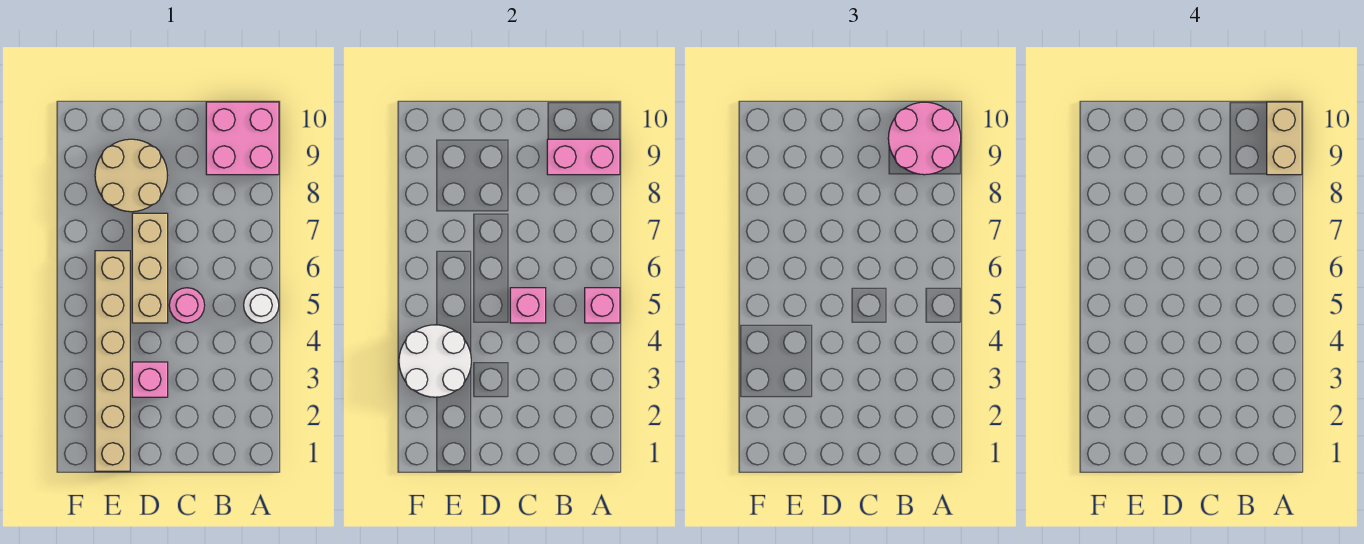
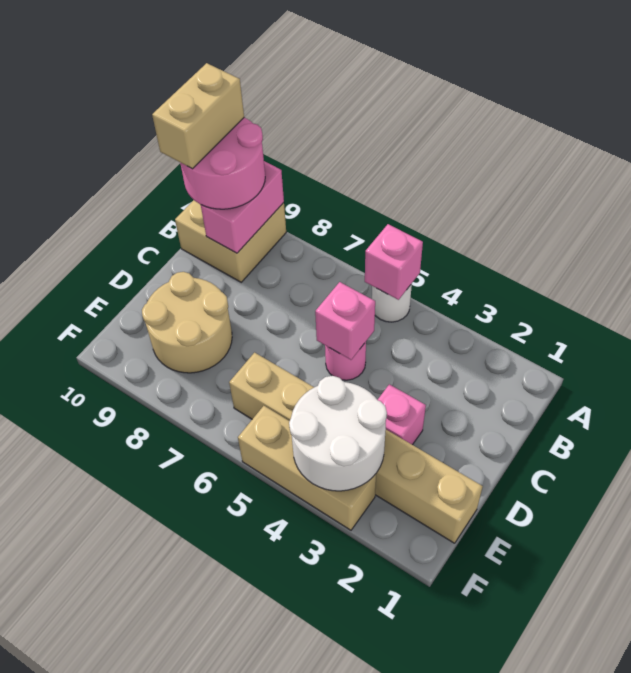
pink 2x2 brick [206,102,279,175] -> tan 2x2 brick [175,200,286,282]
tan 1x2 brick [1267,102,1302,175] -> tan 1x2 brick turned to [152,63,244,169]
tan 1x3 brick [132,213,168,323] -> tan 1x3 brick moved to [238,406,376,530]

